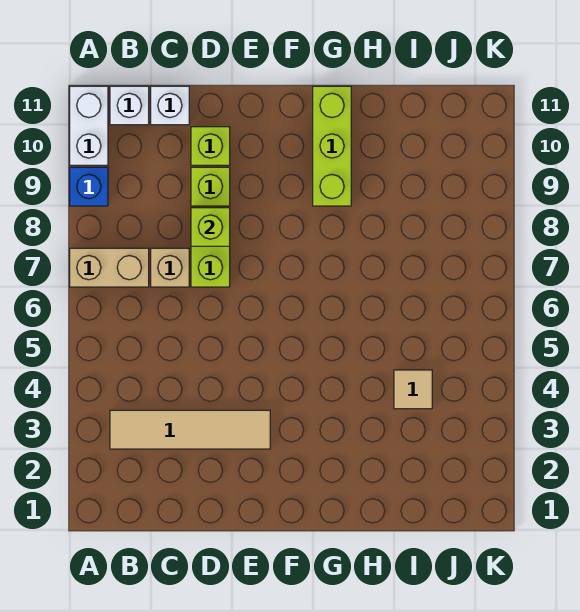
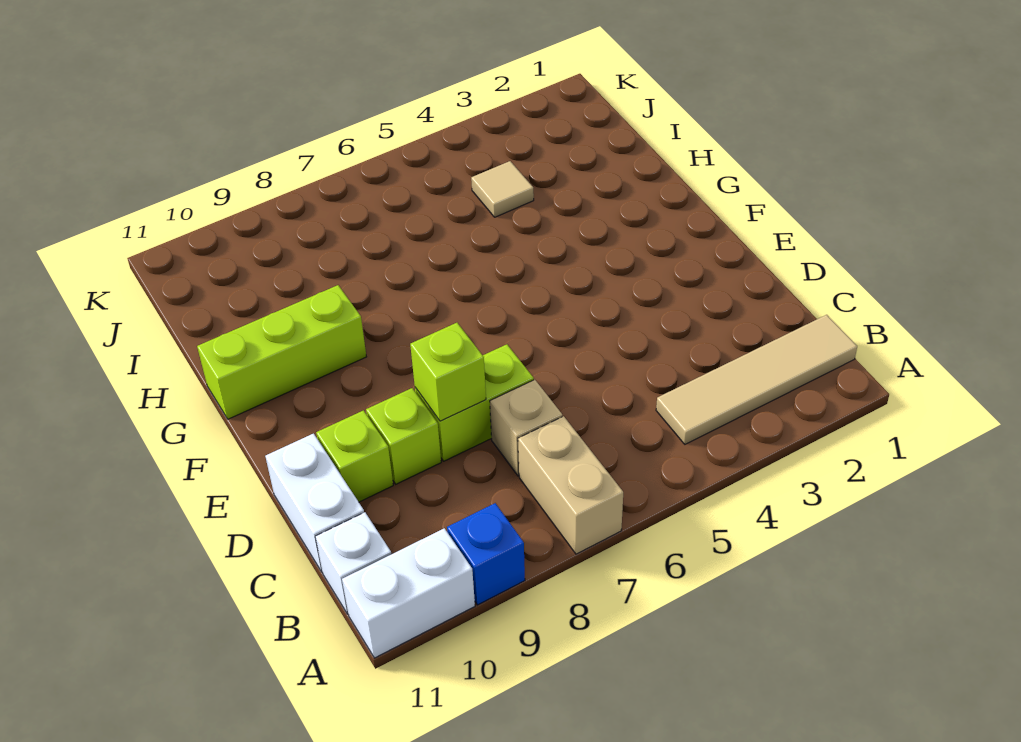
tan 1x4 tile [110,410,270,449] -> tan 1x4 tile turned to [656,315,857,444]
white 1x1 brick [151,86,189,125] -> white 1x2 brick [265,434,364,572]

